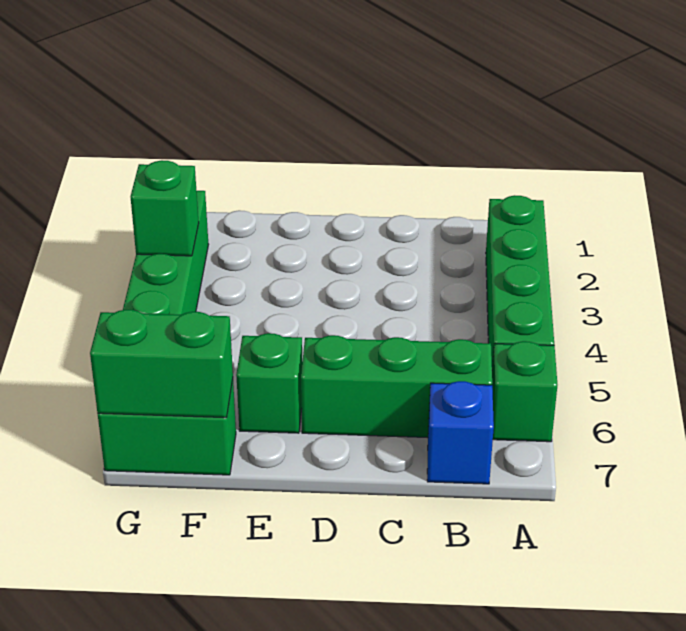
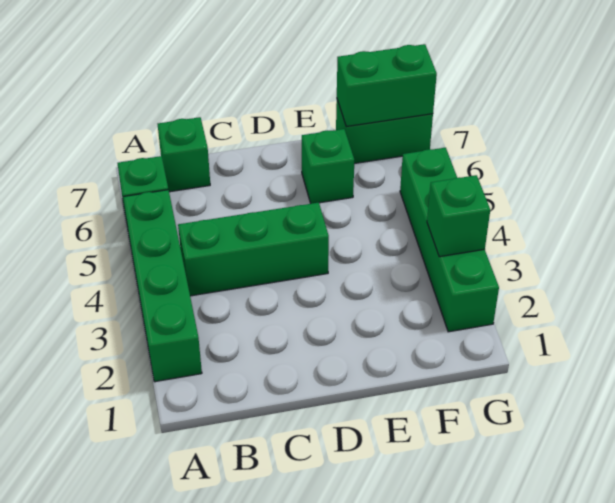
green 1x3 brick [301,335,492,438] -> green 1x3 brick moved to [178,202,329,296]
blue 1x1 brick [427,381,494,484] -> green 1x1 brick [158,117,210,192]

